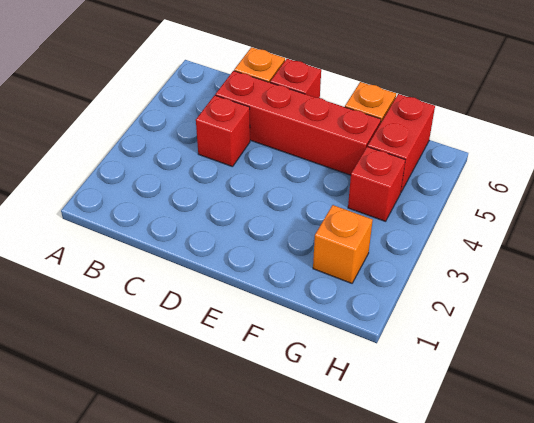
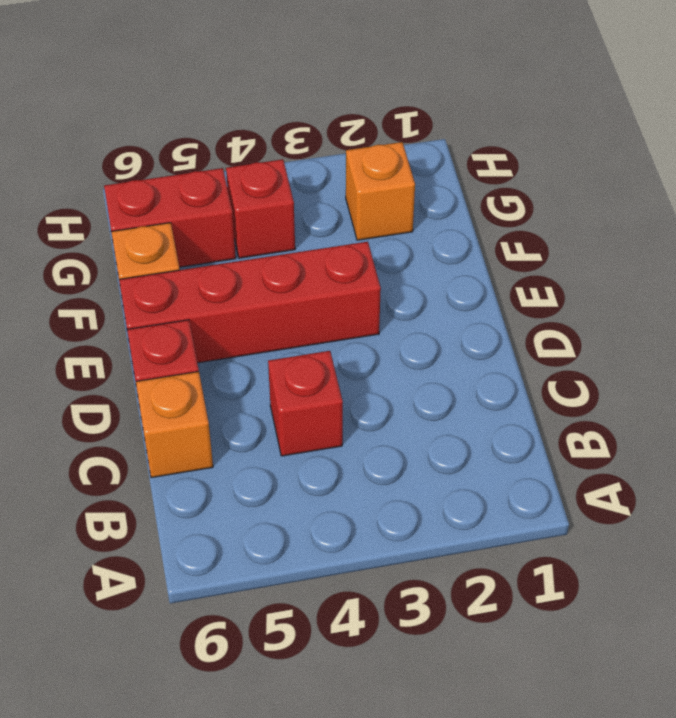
red 1x4 brick [215,71,381,175] -> red 1x4 brick turned to [119,242,381,363]

